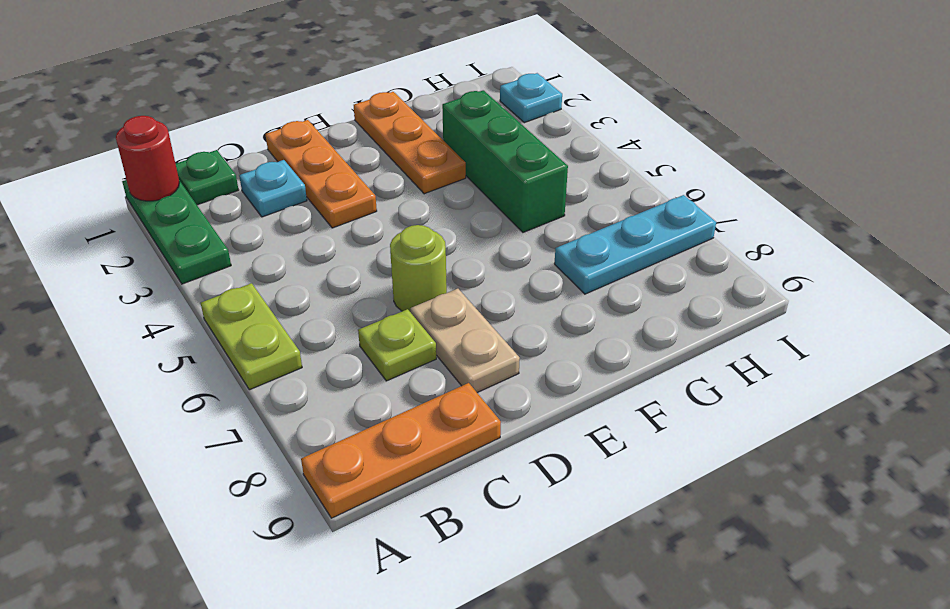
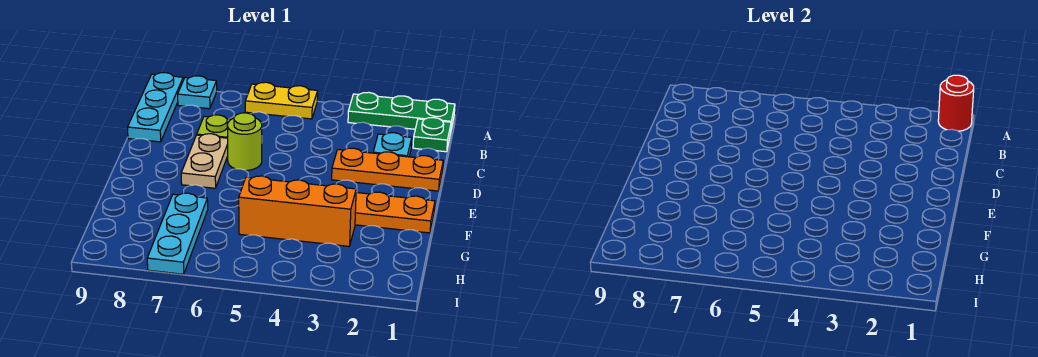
lime 1x2 plate [201,283,302,390] -> yellow 1x2 plate [245,82,318,119]
orange 1x3 plate [301,383,501,518] -> cyan 1x3 plate [128,73,183,142]
tan 1x2 plate [410,289,520,393] -> tan 1x2 plate turned to [181,134,228,188]
green 1x3 brick [442,90,568,232] -> orange 1x3 brick [239,176,356,246]
cyan 1x1 plate [500,73,562,123] -> cyan 1x1 plate moved to [178,76,217,109]

